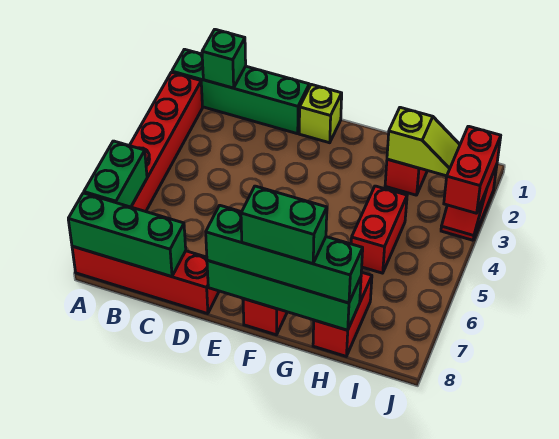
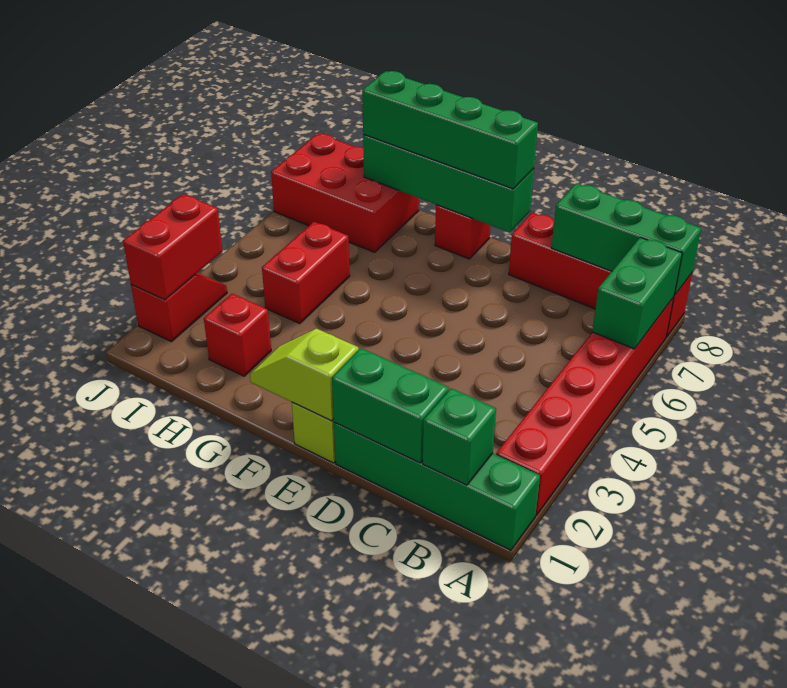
green 1x2 brick [241,186,327,264] -> green 1x2 brick moved to [332,348,449,463]
lime 1x2 slope [387,107,460,176] -> lime 1x2 slope moved to [250,329,359,421]
red 1x2 brick [313,272,372,356] -> red 2x3 brick [271,133,419,252]

